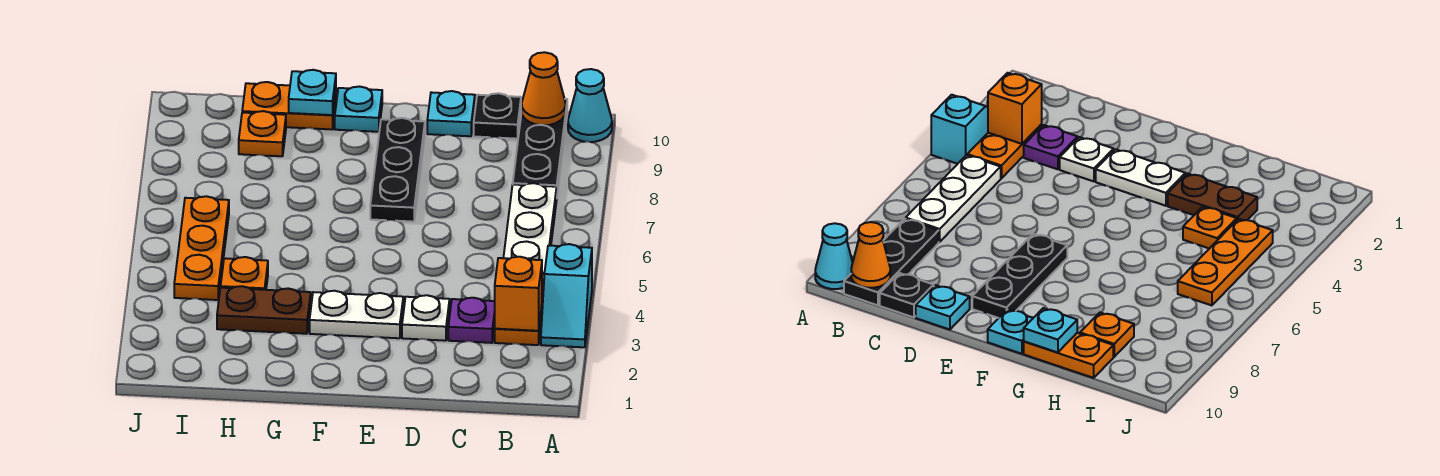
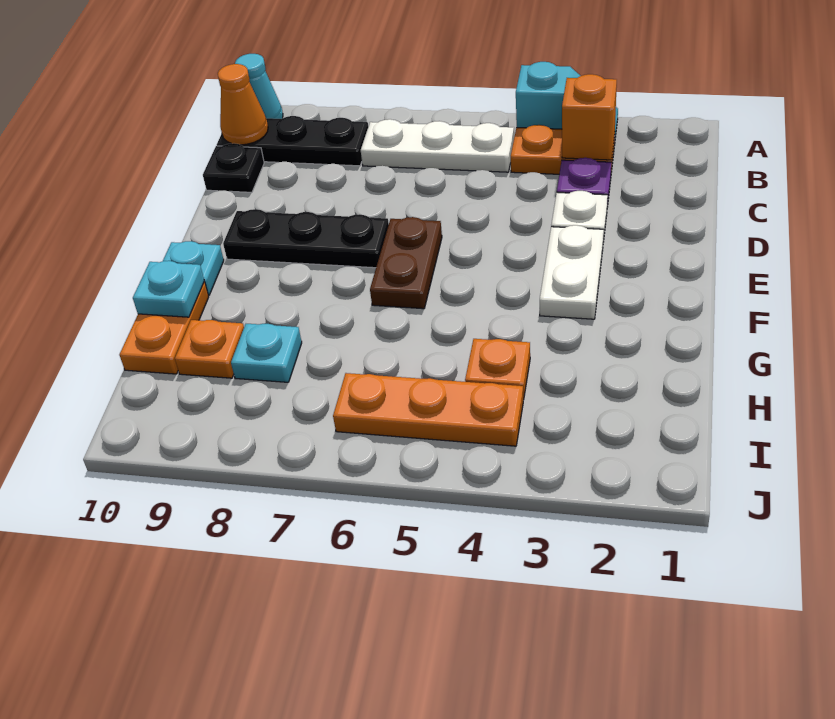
cyan 1x1 plate [427,91,475,136] -> cyan 1x1 plate moved to [231,324,302,382]
brown 1x2 plate [217,286,311,334] -> brown 1x2 plate moved to [370,217,442,309]

